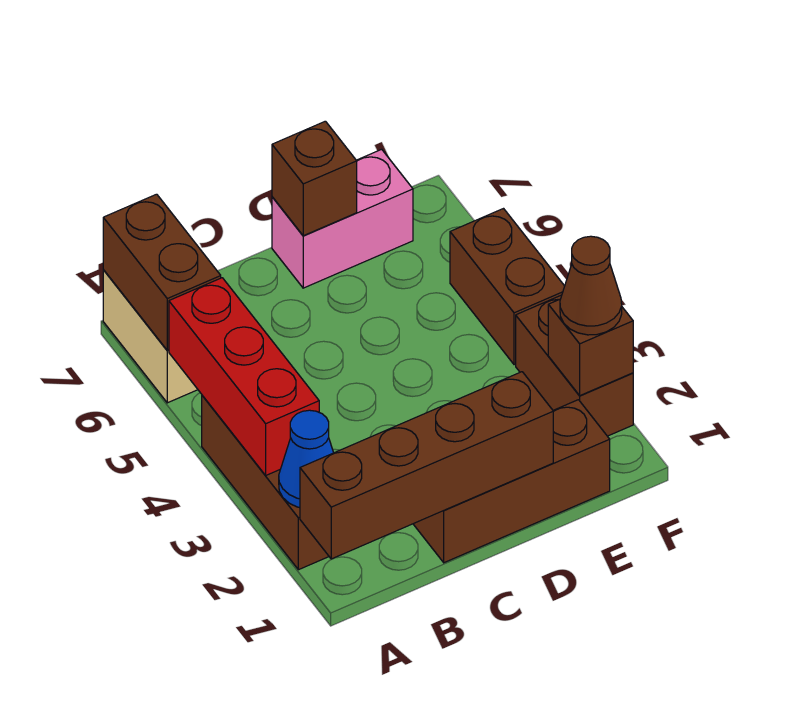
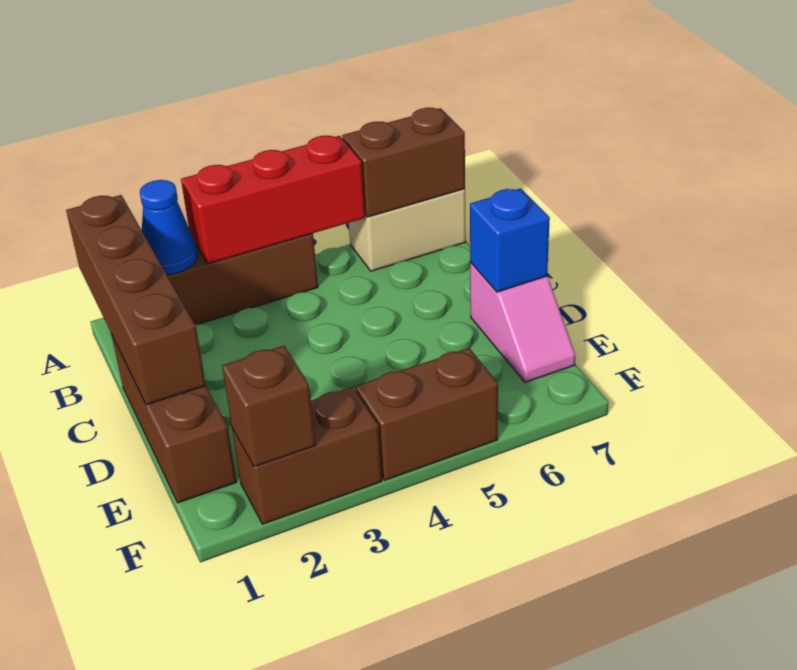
pink 1x2 brick [272,149,413,288] -> pink 1x2 slope [470,263,575,382]
brown 1x1 brick [272,121,357,236] -> blue 1x1 brick [470,188,550,292]
brown 1x1 cone [560,236,622,335] -> none

